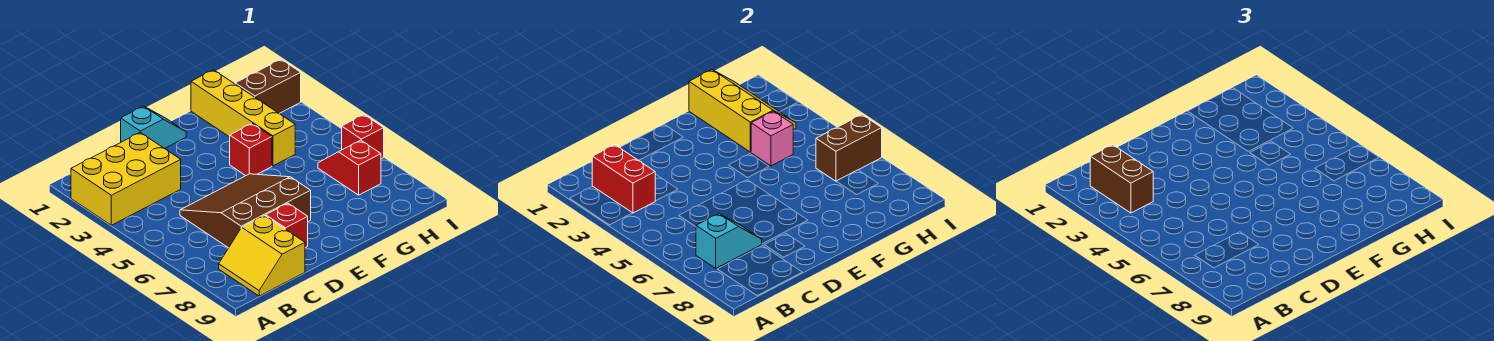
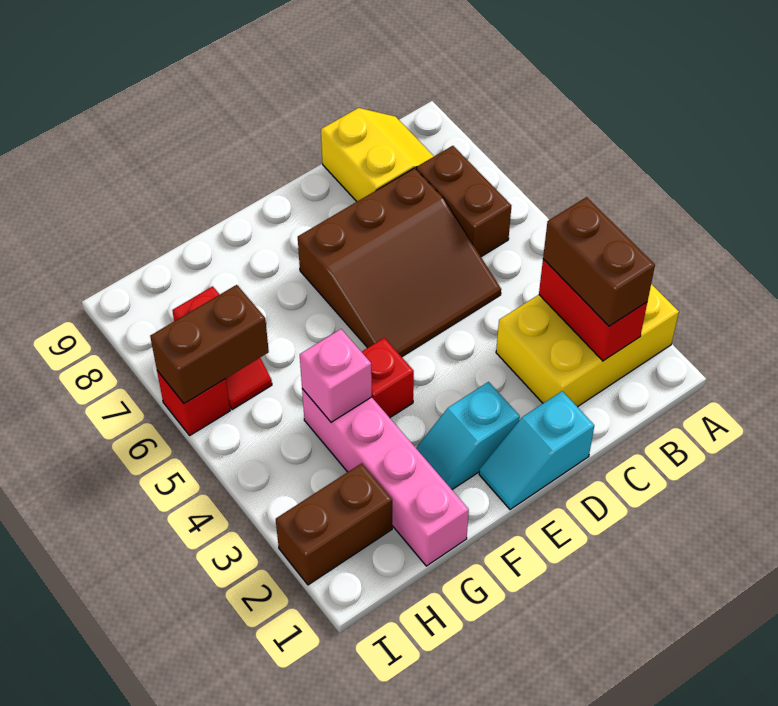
none -> brown 1x2 brick [416,146,511,257]
cyan 1x2 slope [696,214,762,268] -> cyan 1x2 slope moved to [416,382,520,490]
red 1x1 brick [266,203,308,248] -> none
yellow 1x4 brick [191,70,295,166] -> pink 1x4 brick [302,389,469,566]
yellow 2x3 slope [689,70,796,152] -> none

